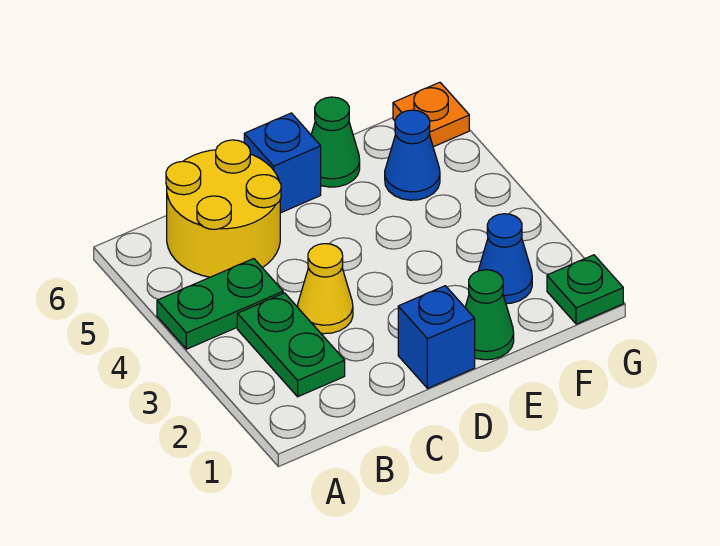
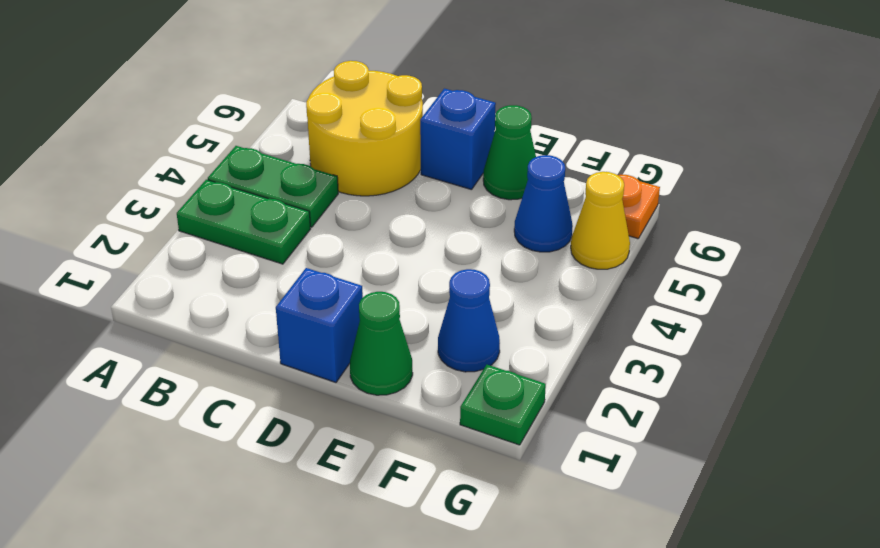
green 1x2 plate [237,293,345,397] -> green 1x2 plate turned to [177,180,311,264]
yellow 1x1 cone [298,244,353,334] -> yellow 1x1 cone moved to [571,172,630,269]

